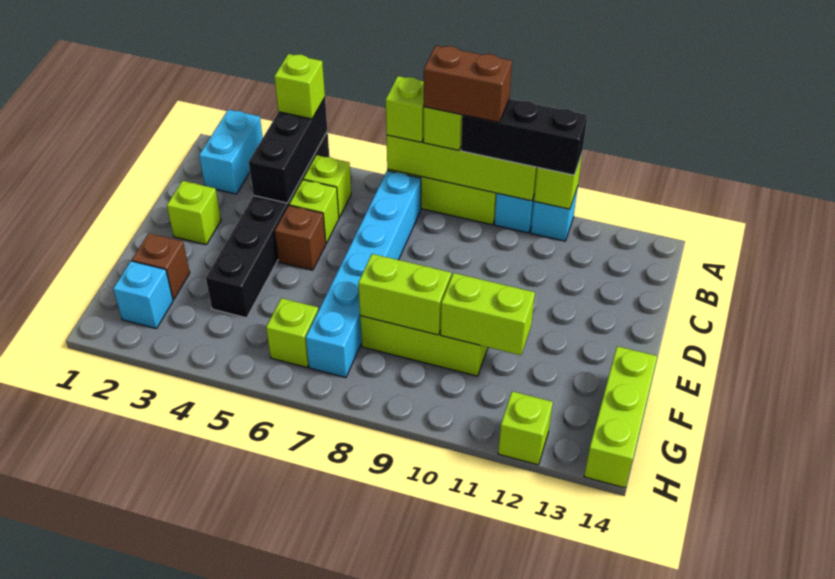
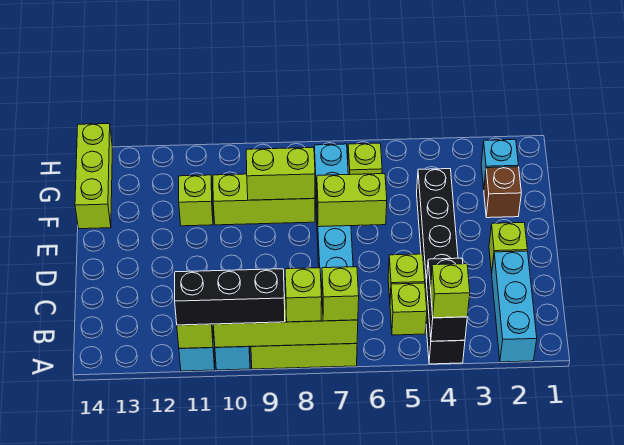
cyan 1x2 brick [199,110,263,194] -> cyan 1x3 brick [492,251,537,362]
black 1x3 brick [249,98,327,203] -> black 1x2 brick [427,258,467,341]
brown 1x2 brick [424,46,512,122] -> none
brown 1x1 brick [275,205,326,270] -> none
lime 1x2 brick [441,273,535,355] -> lime 1x2 brick moved to [317,174,387,227]
lime 1x1 brick [498,391,553,465] -> lime 1x1 brick moved to [179,175,213,226]

